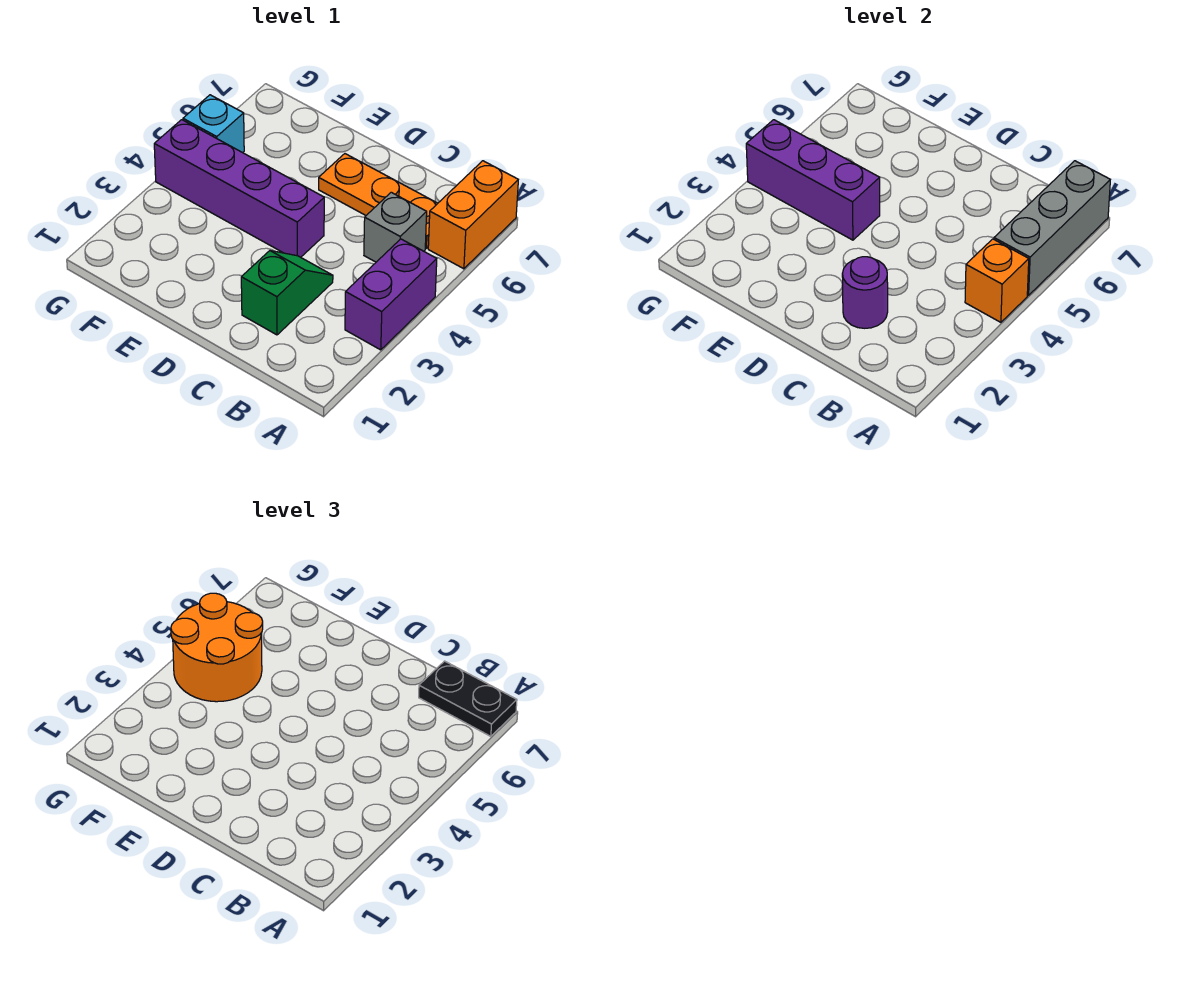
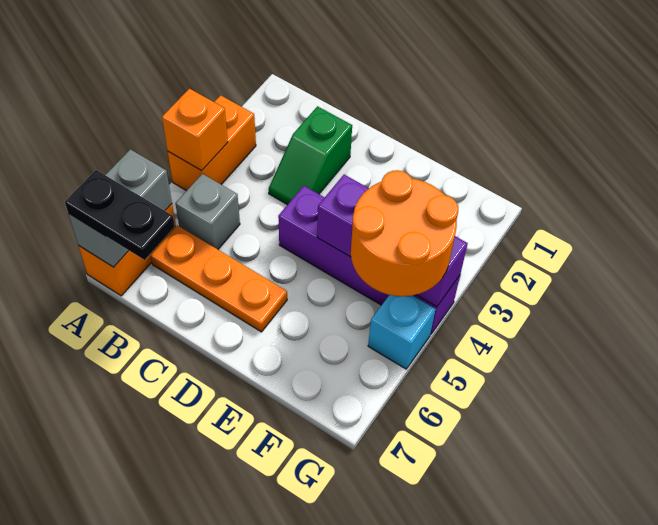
purple 1x2 brick [345,239,437,350] -> orange 1x2 brick [168,95,256,191]
grey 1x3 brick [994,161,1110,295] -> grey 1x2 brick [68,149,172,267]
purple 1x1 round brick [842,257,888,328] -> none

